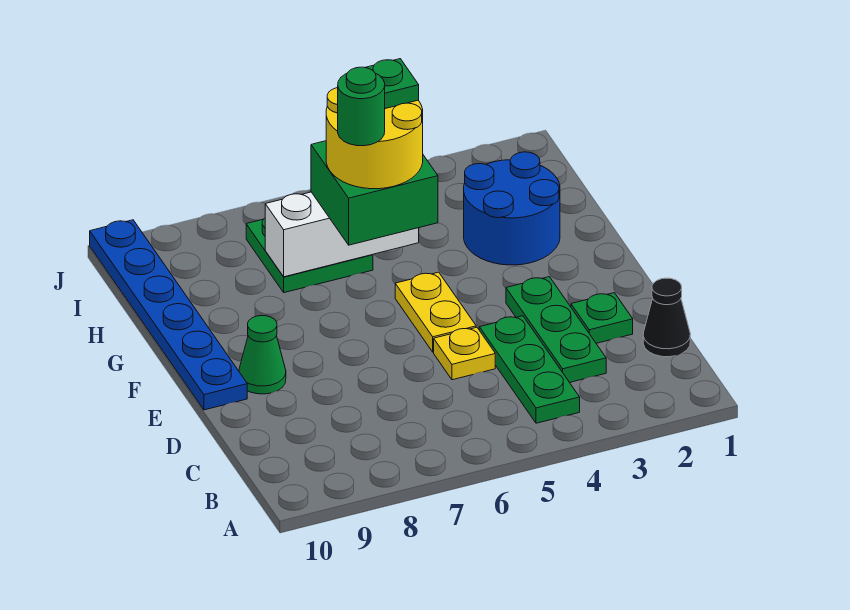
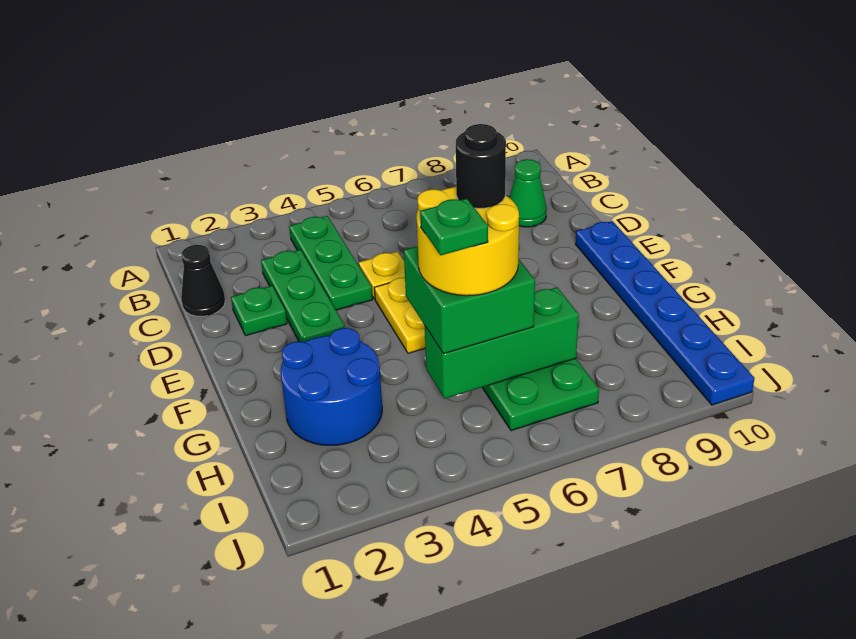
green 1x1 cone [239,315,286,394] -> green 1x1 cone moved to [510,159,547,227]
green 1x1 round brick [338,67,385,146] -> black 1x1 round brick [456,124,506,208]
white 1x3 brick [265,192,419,277] -> green 1x3 brick [425,287,579,399]

